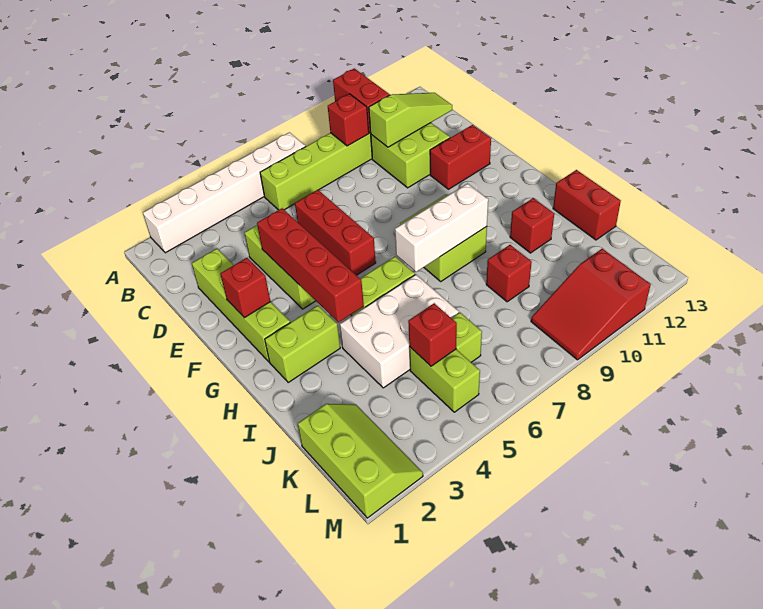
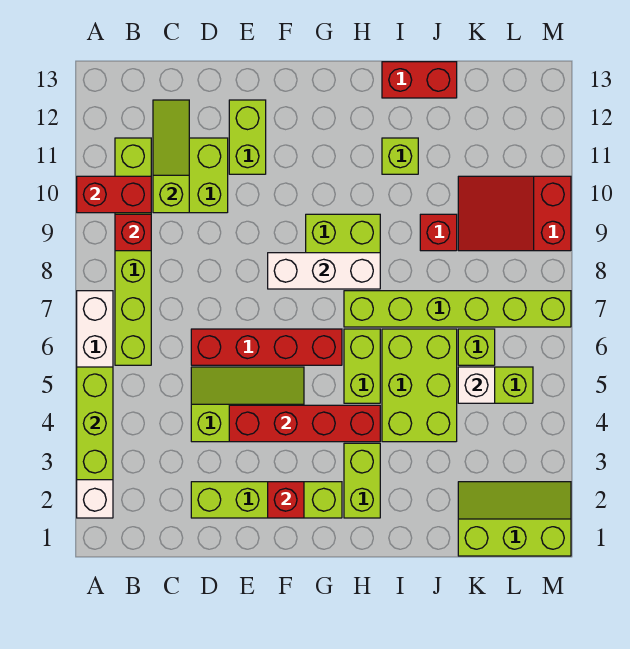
none -> lime 1x3 brick [77,367,113,480]
red 1x3 brick [295,190,376,275] -> red 1x4 brick [191,329,342,365]
red 1x2 brick [430,125,491,189] -> lime 1x2 brick [229,100,266,174]
none -> lime 1x6 brick [344,291,571,327]
white 1x3 brick [395,183,488,272] -> white 1x3 brick turned to [268,253,380,289]
white 2x3 brick [340,274,459,388] -> lime 2x3 brick [382,329,457,442]
red 1x1 brick [510,198,554,253] -> lime 1x1 brick [382,138,418,174]
red 1x1 brick [408,303,457,366] -> white 1x1 brick [458,367,495,403]
red 2x3 slope [531,249,651,360] -> red 2x3 slope turned to [458,176,571,251]

